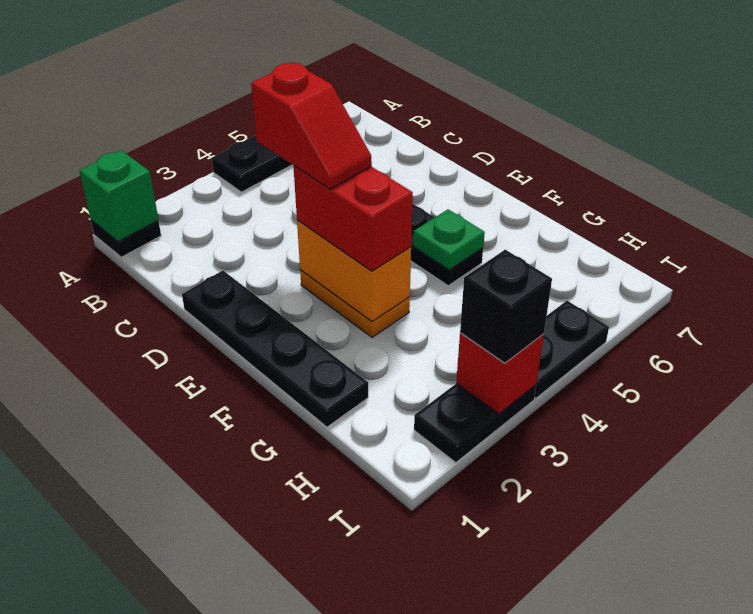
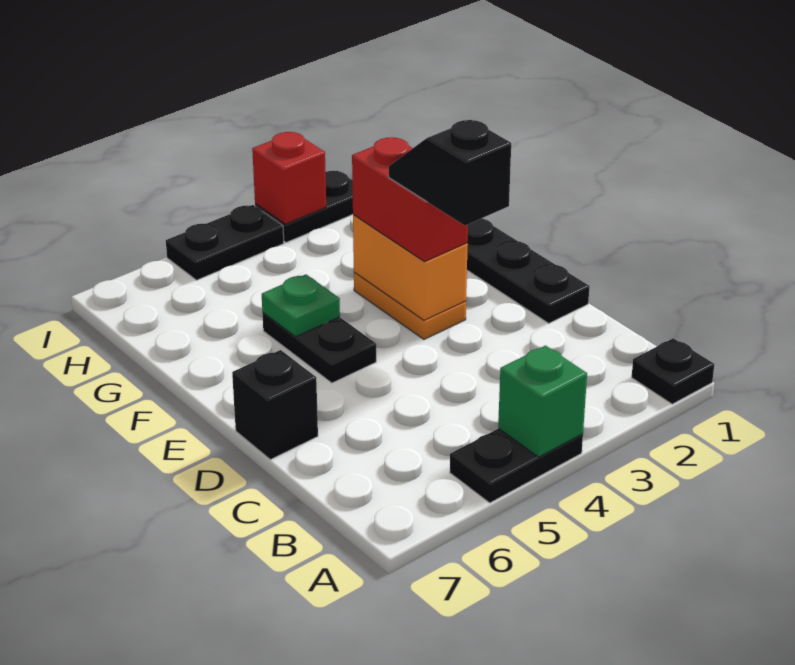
green 1x1 brick [79,150,158,241] -> green 1x1 brick moved to [498,346,587,457]
red 1x2 slope [251,63,372,189] -> black 1x2 slope [389,120,511,226]
black 1x1 brick [460,250,552,363] -> black 1x1 brick moved to [232,350,318,460]

